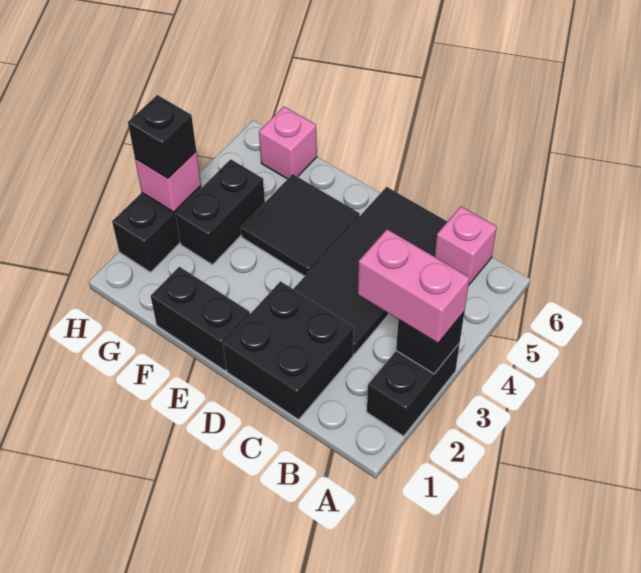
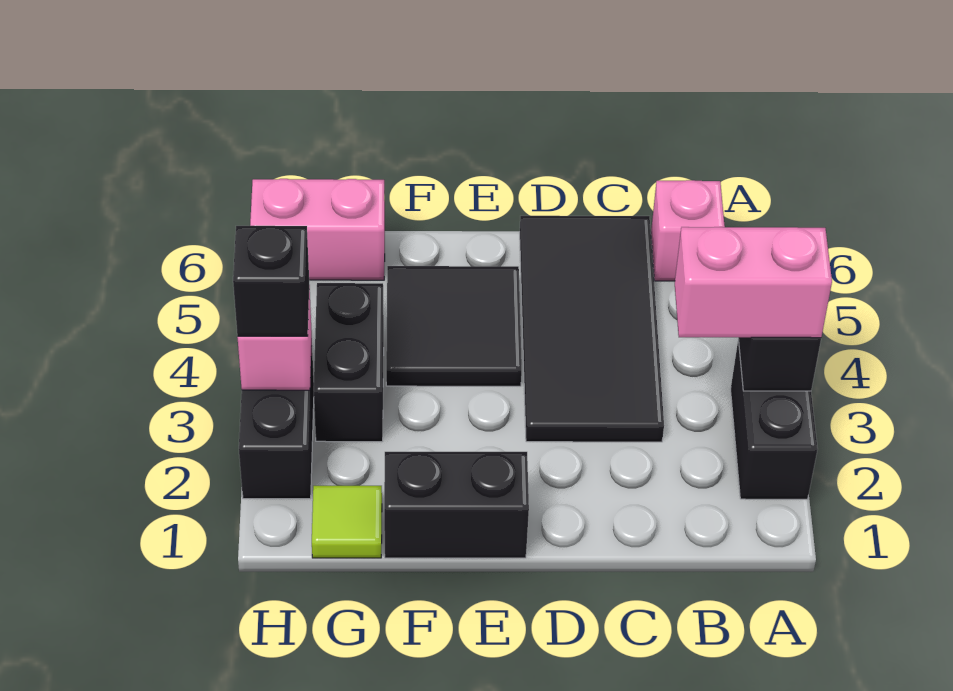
black 2x2 brick [223,281,354,420] -> none
none -> lime 1x1 tile [312,486,382,558]
pink 1x1 brick [259,107,317,179] -> pink 1x2 brick [250,179,385,280]

